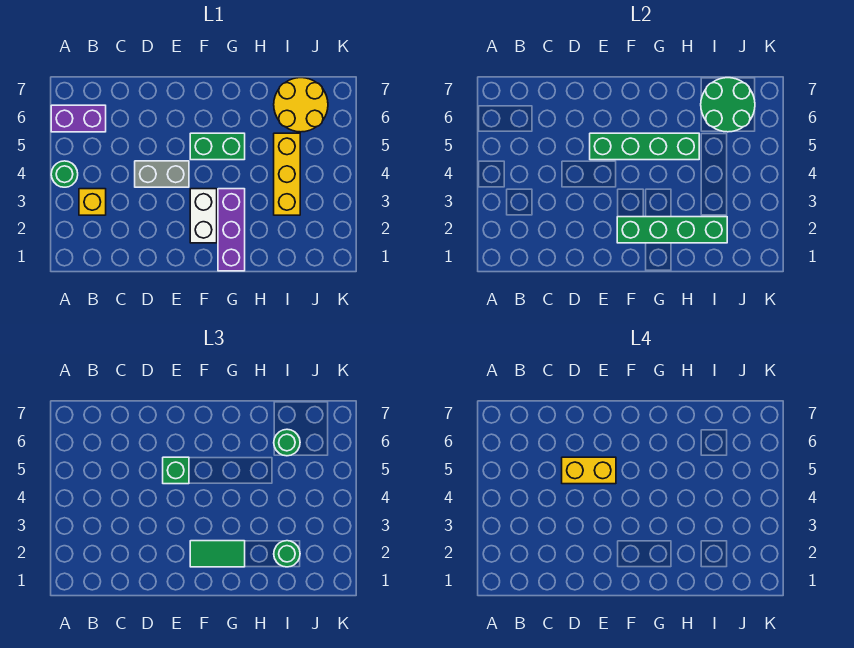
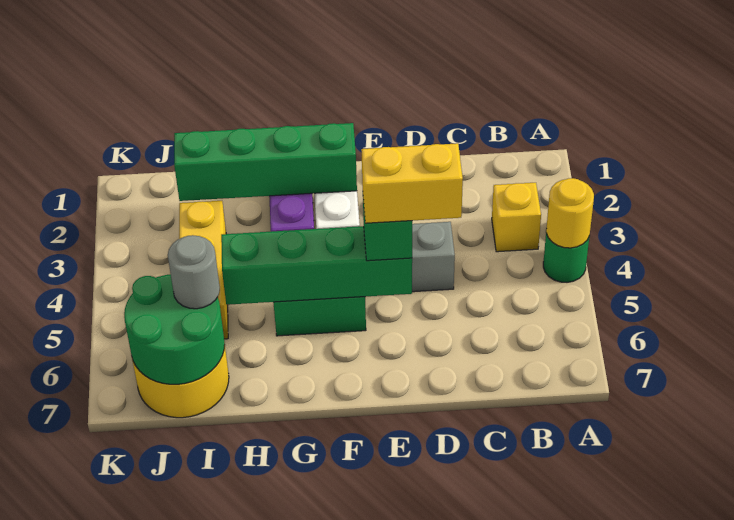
none -> yellow 1x1 round brick [546,178,594,248]
purple 1x2 brick [51,105,106,132] -> none
green 1x2 tile [190,541,245,567] -> none
green 1x1 round brick [274,541,300,567] -> none
green 1x1 round brick [274,429,300,456] -> grey 1x1 round brick [168,235,220,309]

